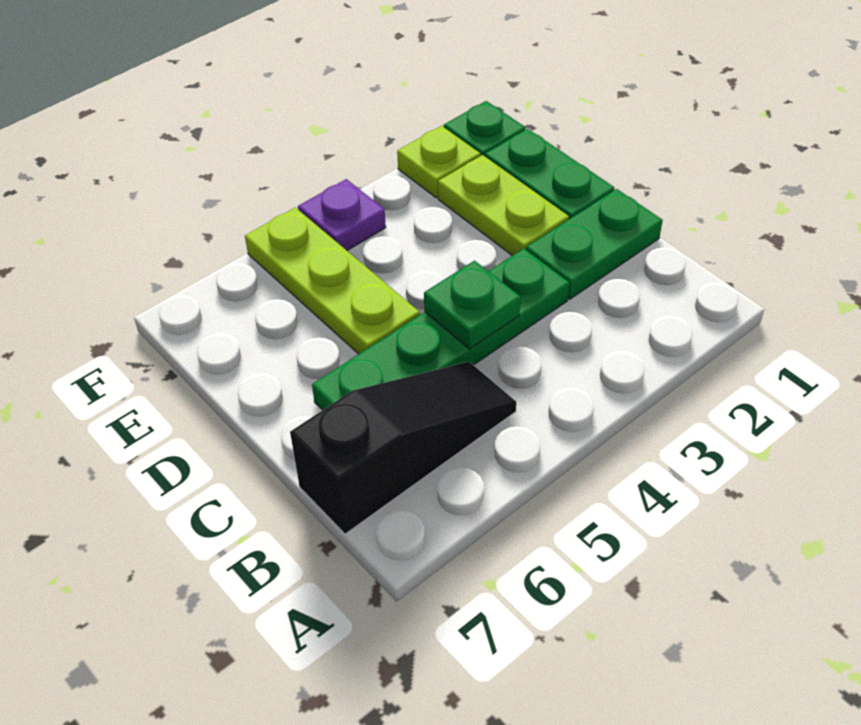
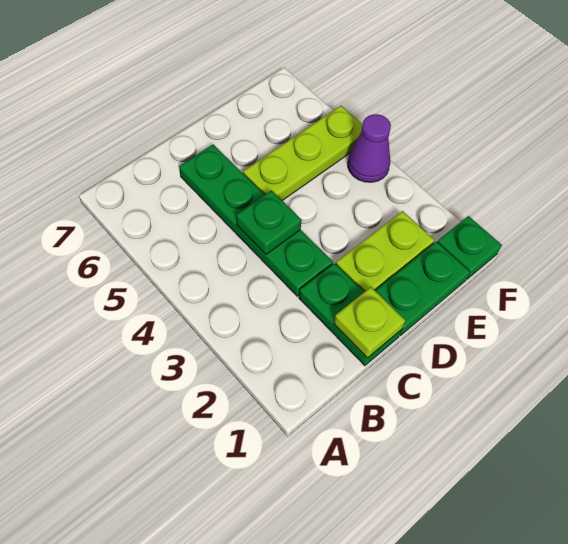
black 1x3 slope [290,362,516,534] -> none
lime 1x1 plate [397,126,481,198] -> lime 1x1 plate moved to [334,287,405,358]
purple 1x1 plate [298,179,386,250] -> purple 1x1 cone [348,114,391,182]

